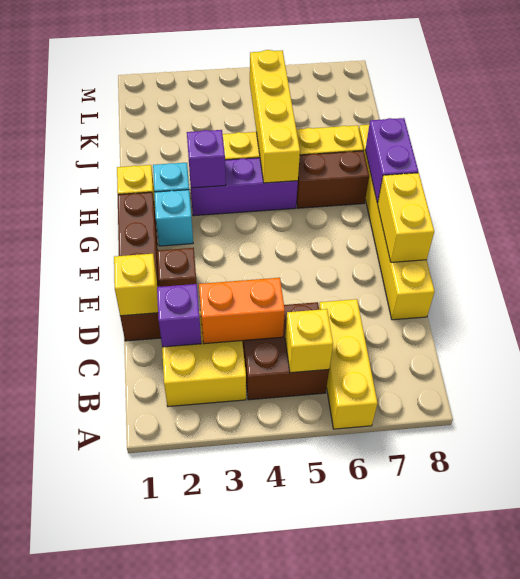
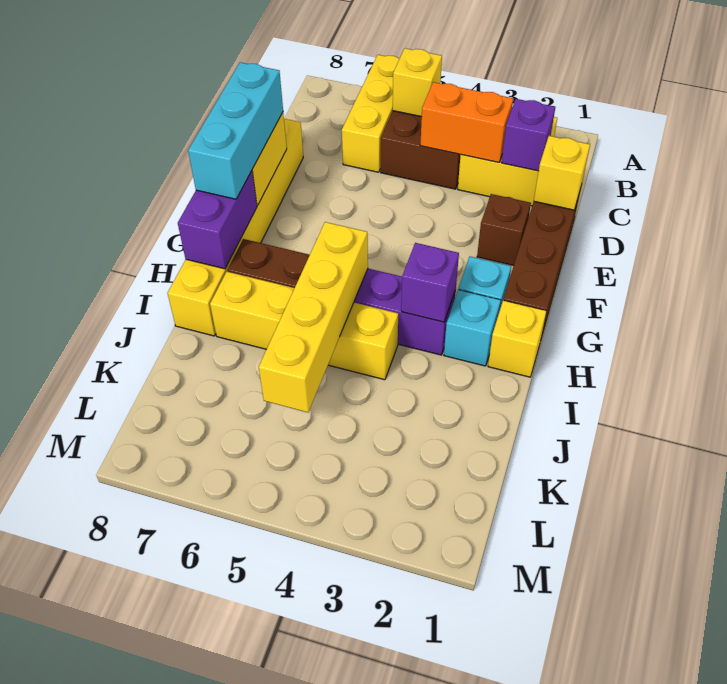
none -> cyan 1x3 brick [188,62,283,199]

